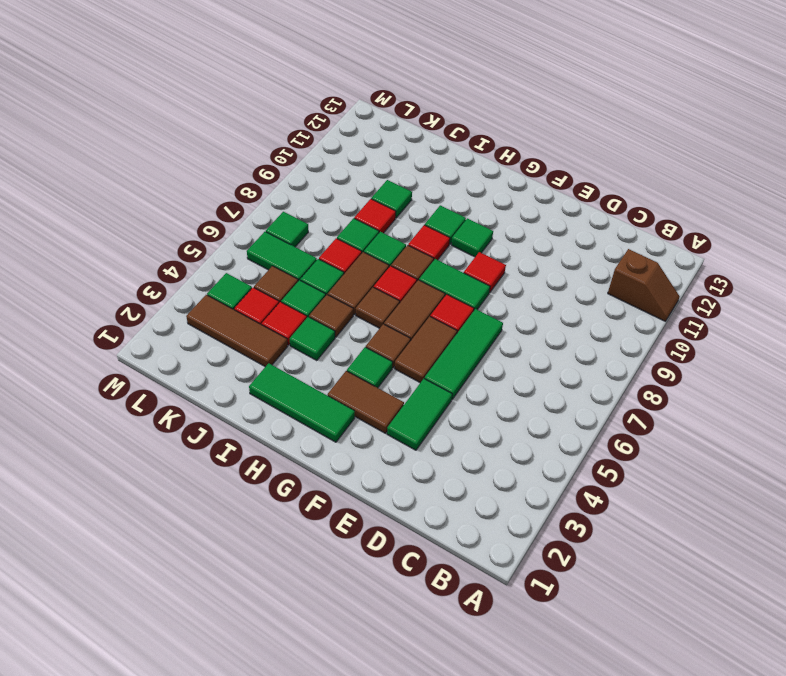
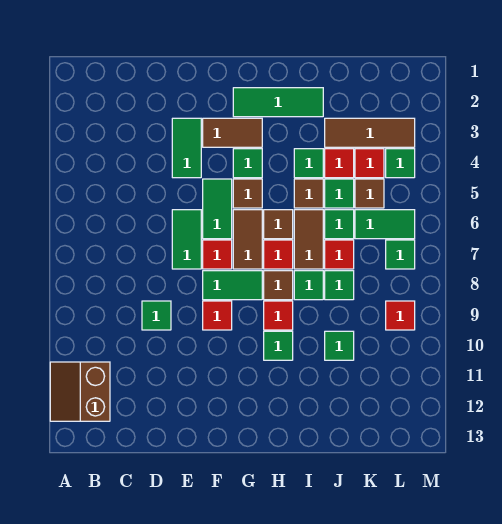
brown 1x2 slope [608,249,680,321] -> brown 2x2 slope [50,362,110,421]
green 1x3 tile [424,309,503,399] -> green 1x2 tile [172,210,201,269]
brown 1x2 tile [394,317,457,383] -> green 1x2 tile [203,179,232,239]
green 1x1 tile [451,218,493,257] -> green 1x1 tile moved to [142,301,171,330]
red 1x1 tile [354,199,396,233] -> red 1x1 tile moved to [386,301,415,330]

